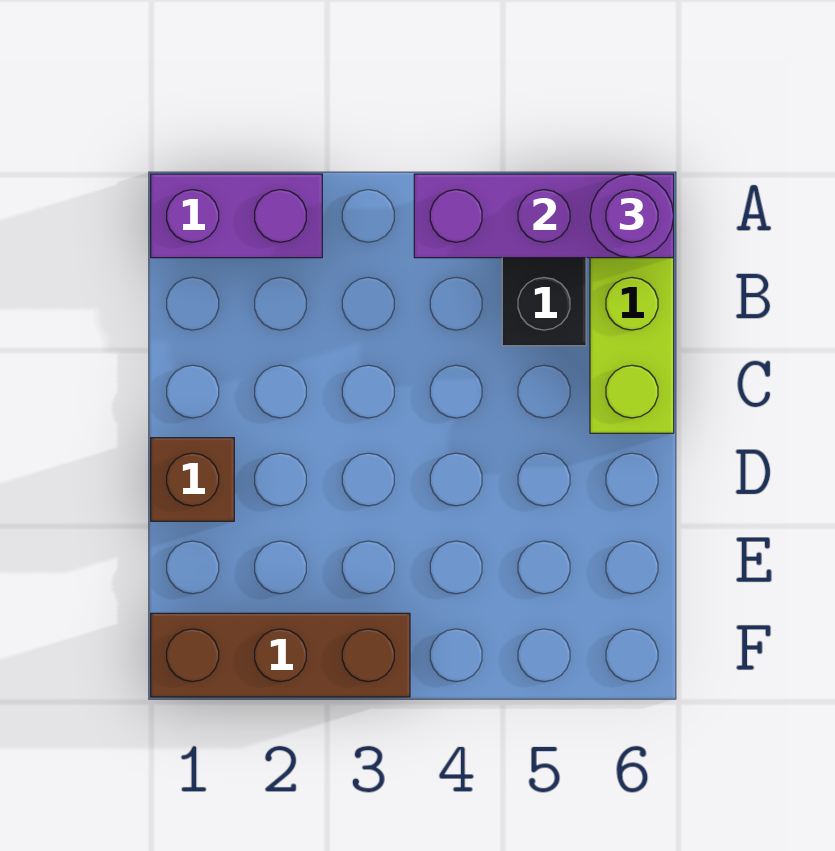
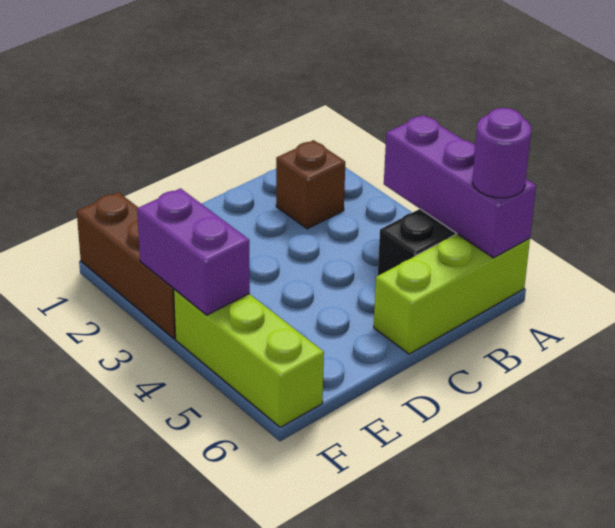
purple 1x2 brick [151,174,322,258] -> purple 1x2 brick moved to [137,188,250,315]
brown 1x1 brick [151,438,234,521] -> brown 1x1 brick moved to [276,140,345,229]
none -> lime 1x3 brick [174,289,324,427]

